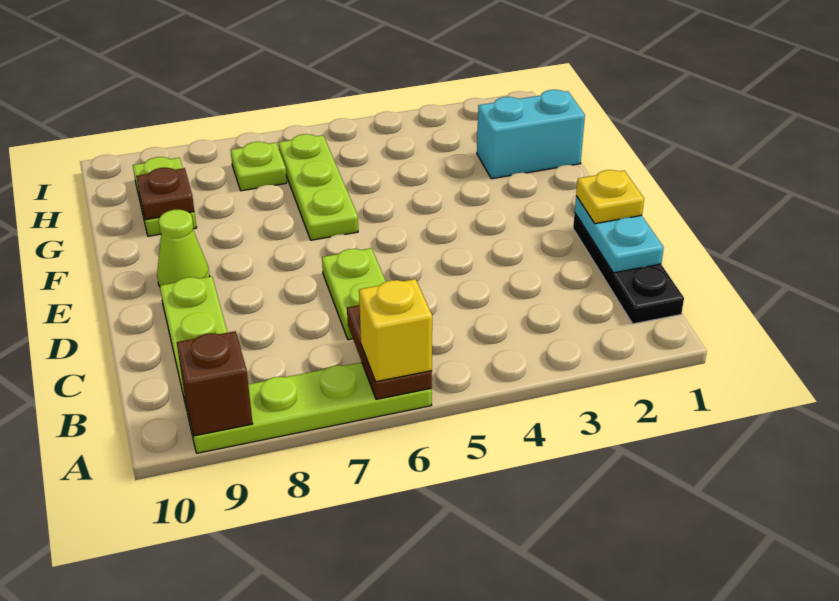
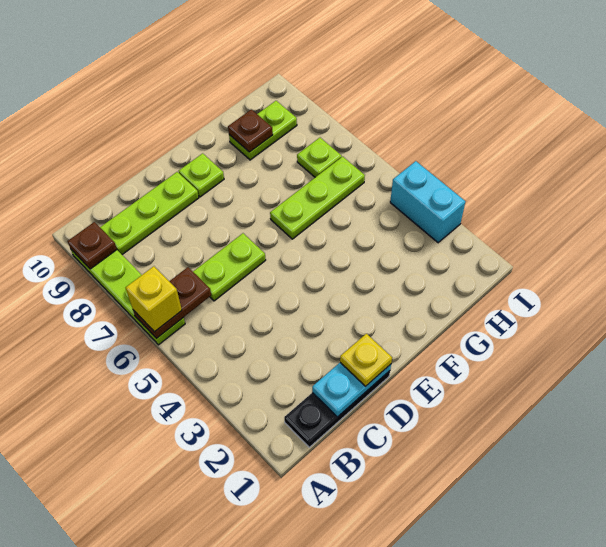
brown 1x1 brick [176,331,253,436] -> brown 1x1 plate [68,222,117,269]
lime 1x1 cone [157,209,210,286] -> lime 1x1 plate [179,153,224,197]
cyan 1x2 brick [477,90,585,179] -> cyan 1x2 brick moved to [390,161,465,243]

